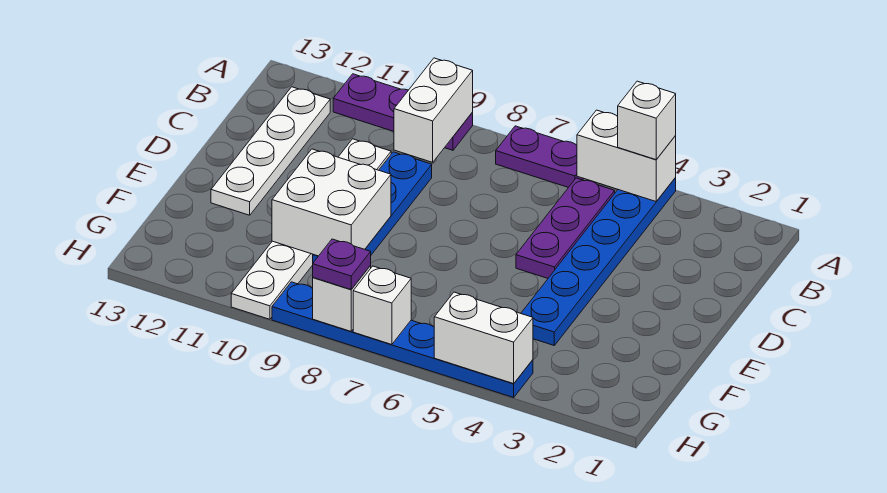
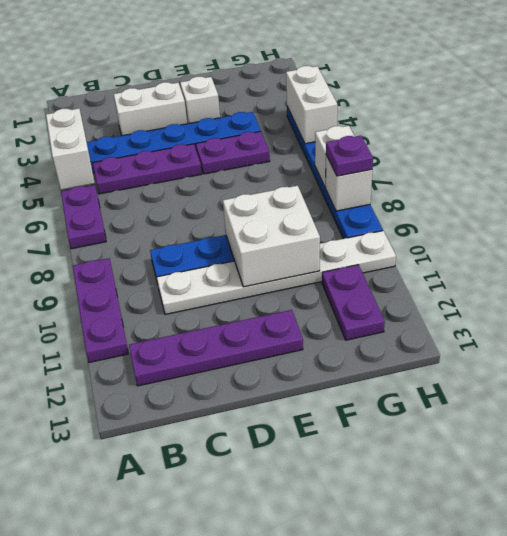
white 1x1 brick [618,81,676,160] -> white 1x1 brick moved to [180,77,220,124]
white 1x2 brick [394,58,473,162] -> white 1x2 brick moved to [114,82,187,136]
white 1x4 plate [211,87,330,215] -> purple 1x4 plate [129,310,303,386]
none -> purple 1x2 plate [196,131,270,174]
none -> purple 1x2 plate [322,265,385,340]

